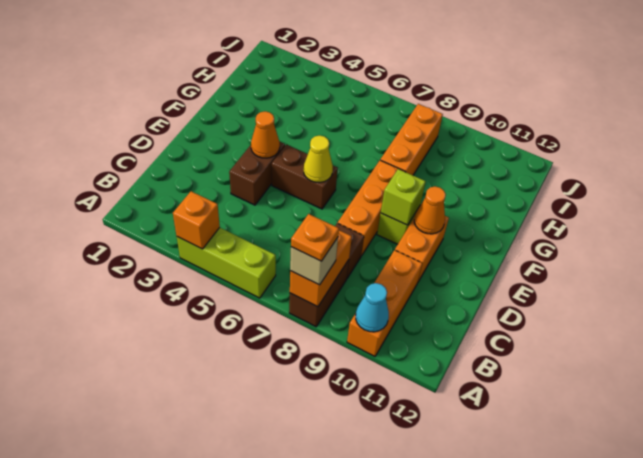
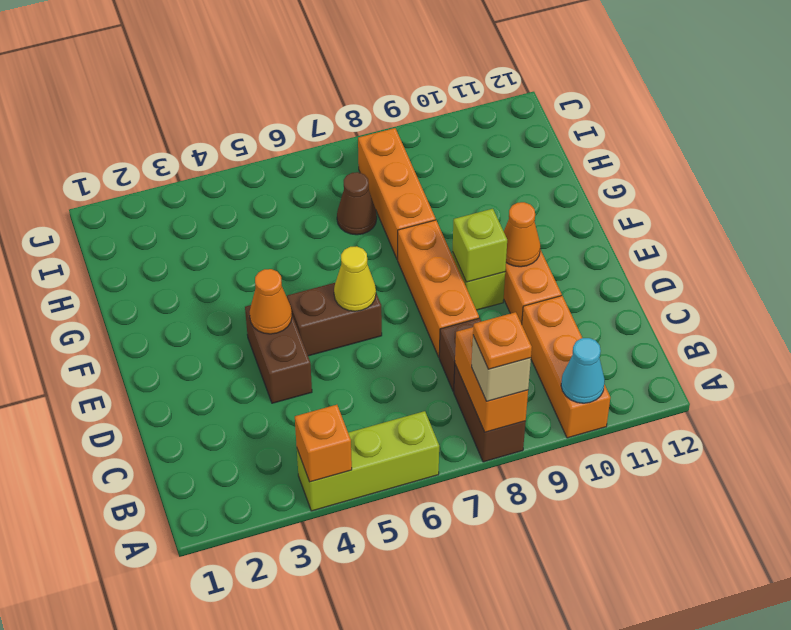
none -> brown 1x1 cone [337,172,377,235]

